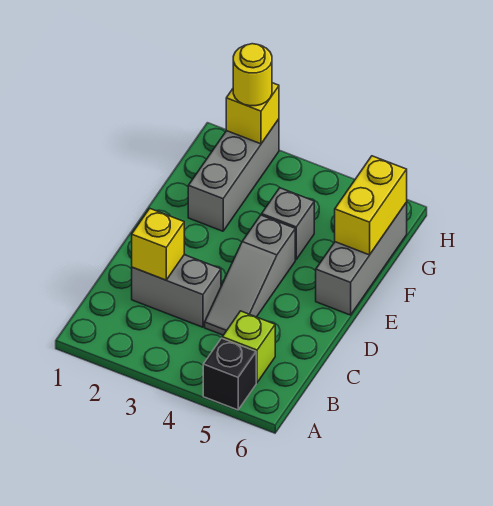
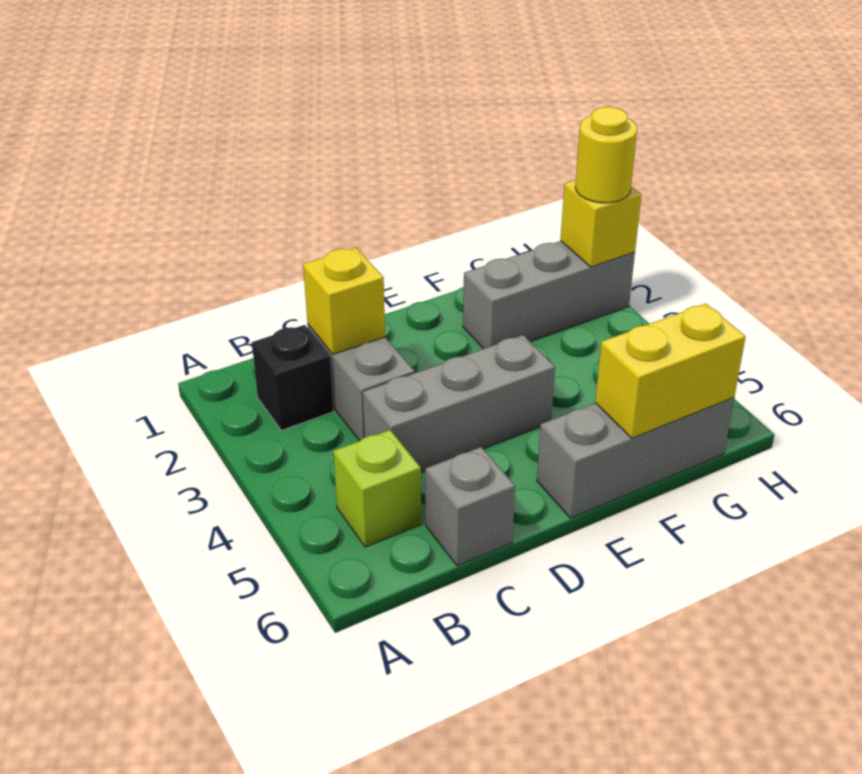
black 1x1 brick [203,338,256,410] -> black 1x1 brick moved to [252,325,334,430]
grey 1x3 slope [205,215,295,335] -> grey 1x3 brick [363,335,555,473]
grey 1x1 brick [262,188,314,259] -> grey 1x1 brick moved to [425,447,515,566]

